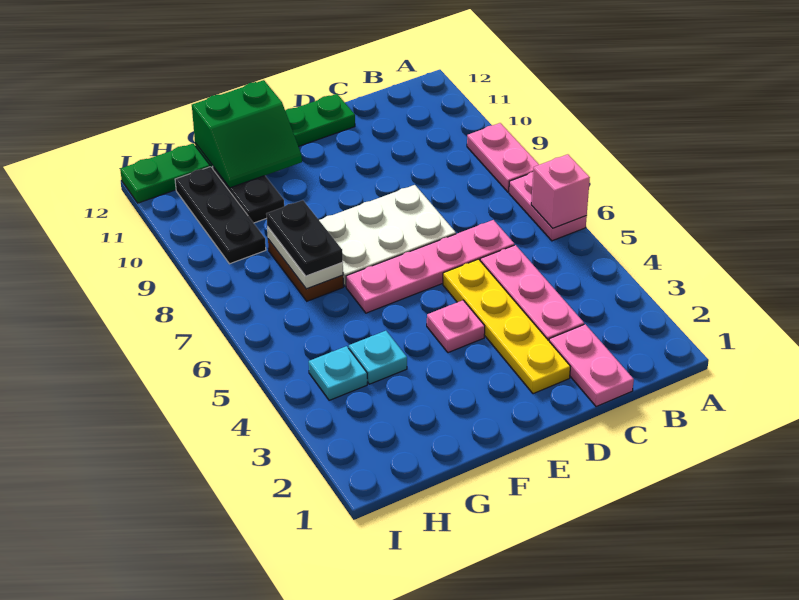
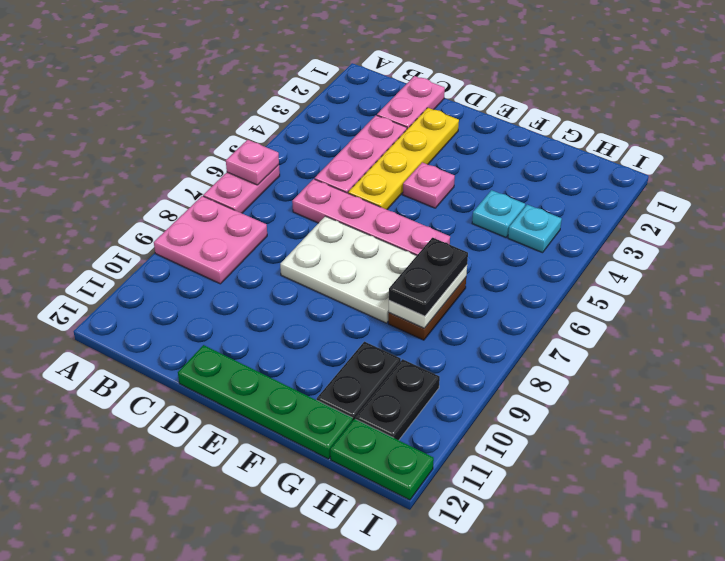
pink 1x1 brick [531,154,590,228] -> pink 1x1 plate [226,140,279,185]
pink 1x2 plate [467,123,539,192] -> pink 2x2 plate [154,196,267,284]
green 2x2 slope [192,80,302,188] -> none
black 1x3 plate [175,167,266,264] -> black 1x2 plate [356,359,440,440]

